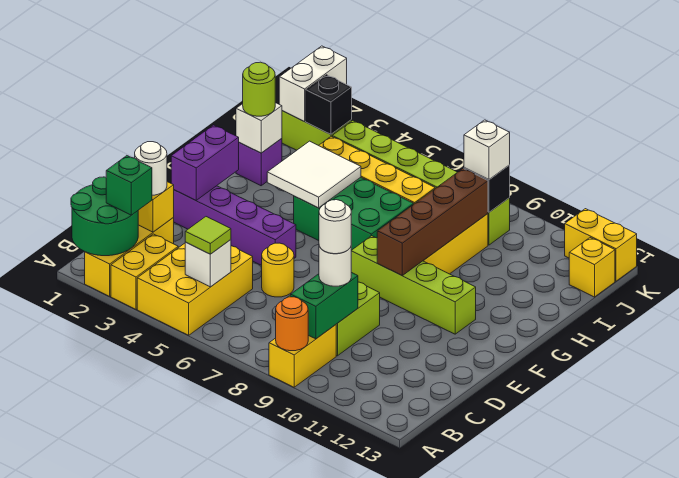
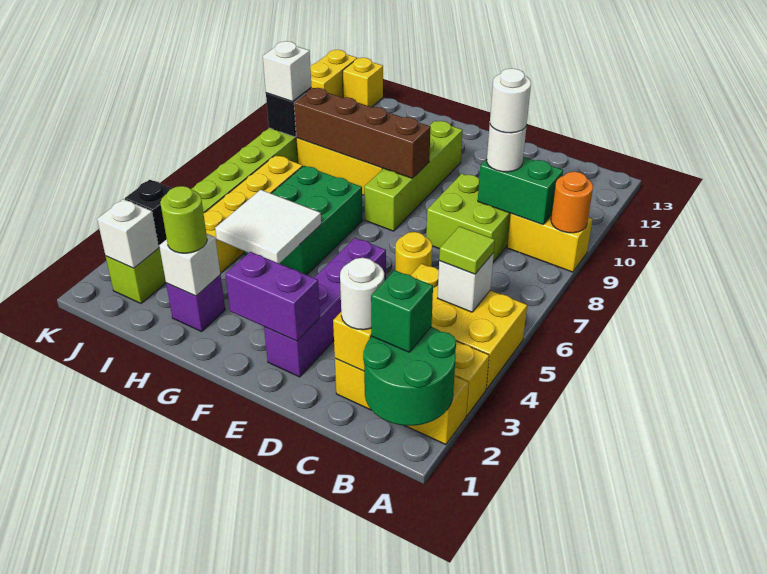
white 1x2 brick [279,46,347,122] -> white 1x1 brick [97,199,159,268]

